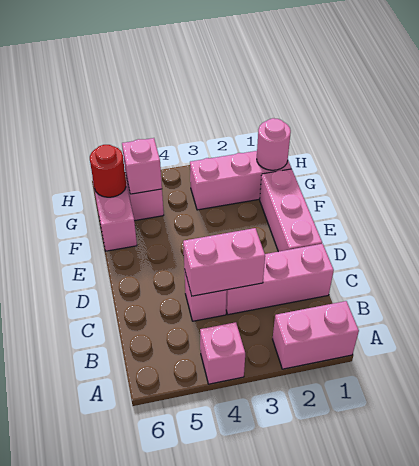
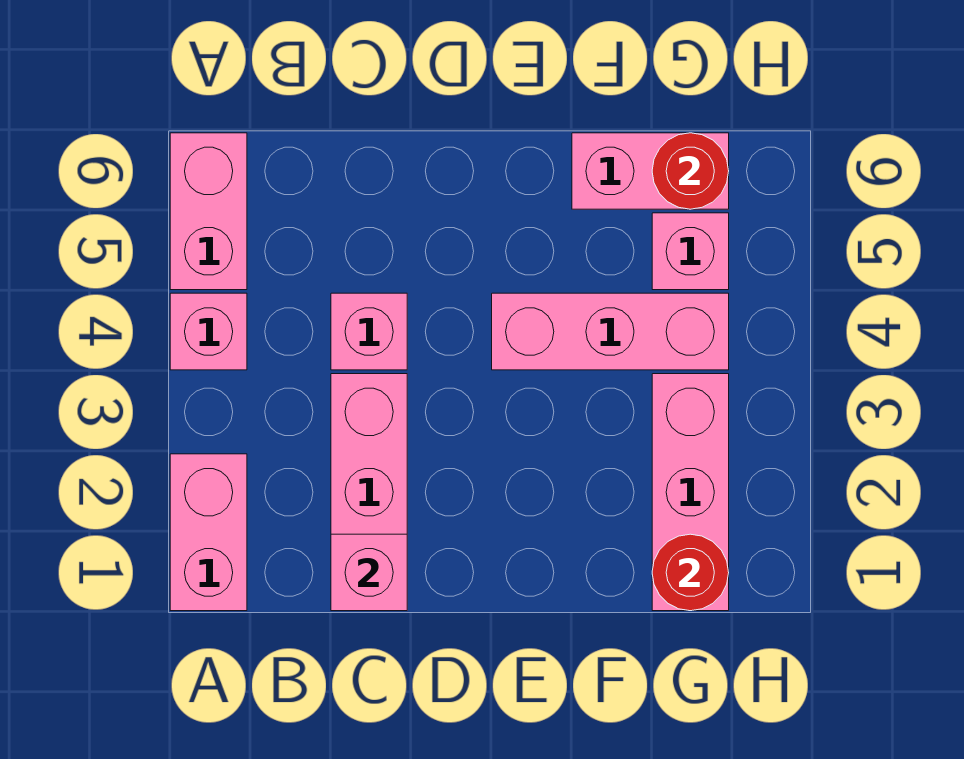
pink 1x2 brick [183,228,265,296] -> pink 1x2 brick moved to [170,133,247,290]
pink 1x3 brick [260,169,322,252] -> pink 1x3 brick moved to [492,293,729,370]
pink 1x1 round brick [257,118,291,170] -> red 1x1 round brick [652,534,729,611]
pink 1x1 brick [122,138,162,194] -> pink 1x1 brick moved to [331,534,407,611]

